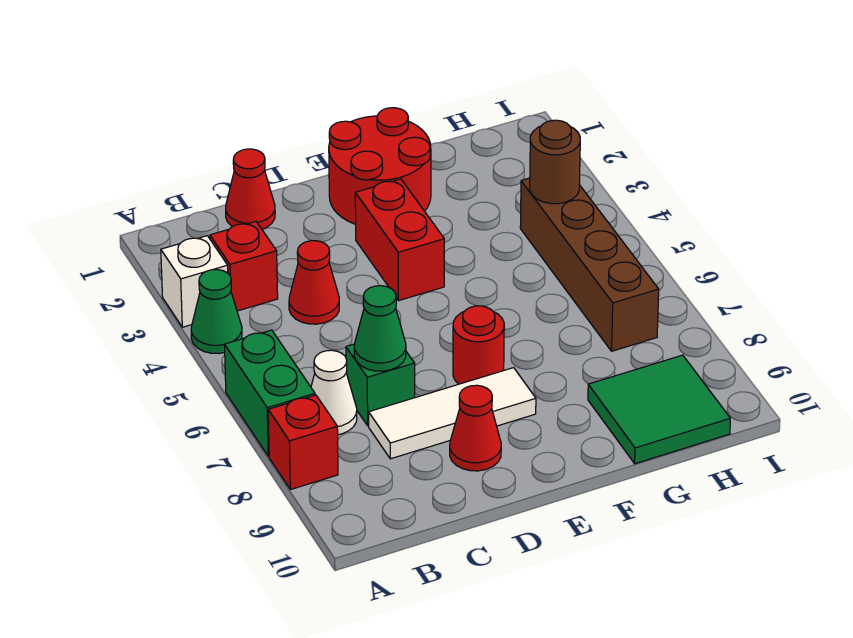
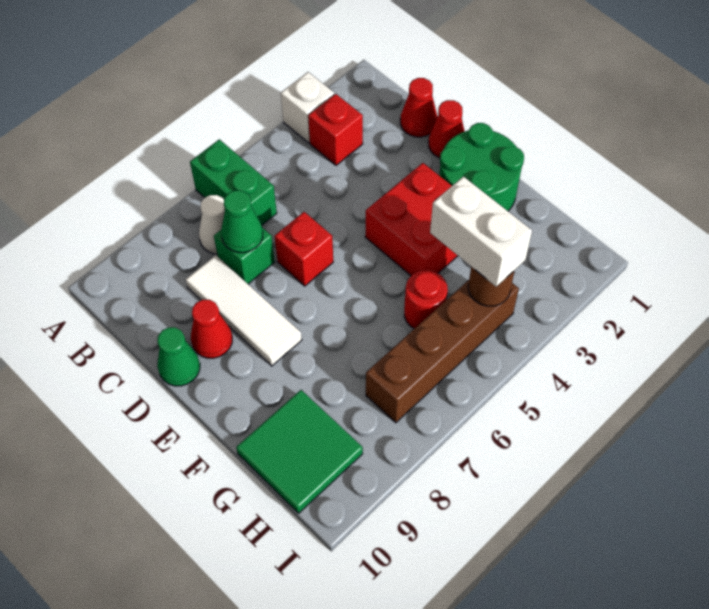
green 1x1 cone [191,270,242,353] -> green 1x1 cone moved to [157,327,200,386]
green 1x2 brick [225,330,315,456] -> green 1x2 brick turned to [190,139,277,226]
red 1x1 brick [268,395,338,490] -> red 1x1 brick moved to [275,212,333,286]
red 1x1 cone [289,241,339,324] -> red 1x1 cone moved to [429,100,465,158]
red 2x2 round brick [329,108,431,224] -> green 2x2 round brick [439,123,524,211]
red 1x2 brick [355,179,444,301] -> red 2x2 brick [365,163,458,276]
red 1x1 round brick [453,306,504,384] -> red 1x1 round brick moved to [404,270,448,329]
none -> white 1x2 brick [430,177,532,287]

